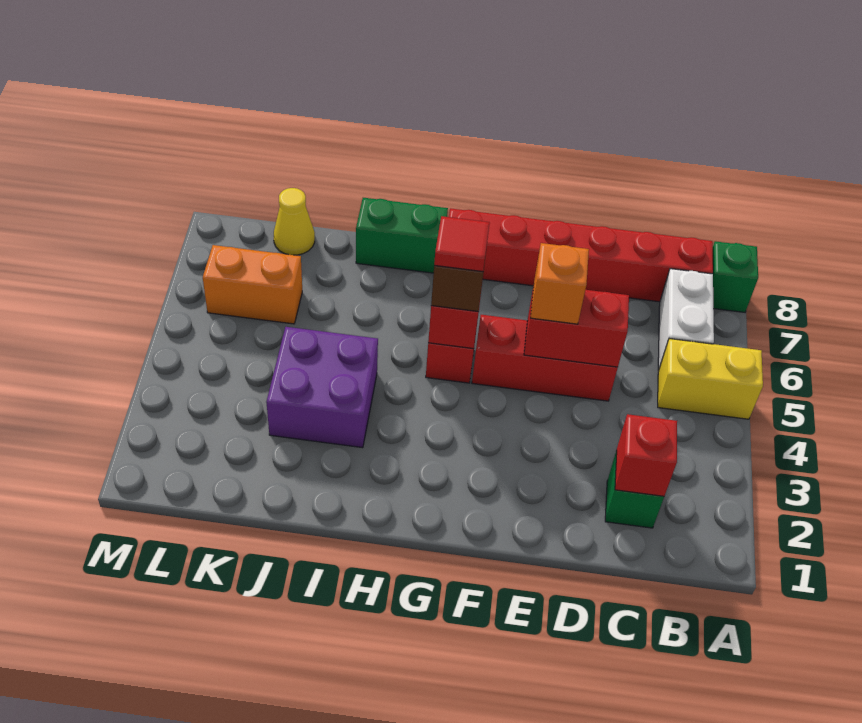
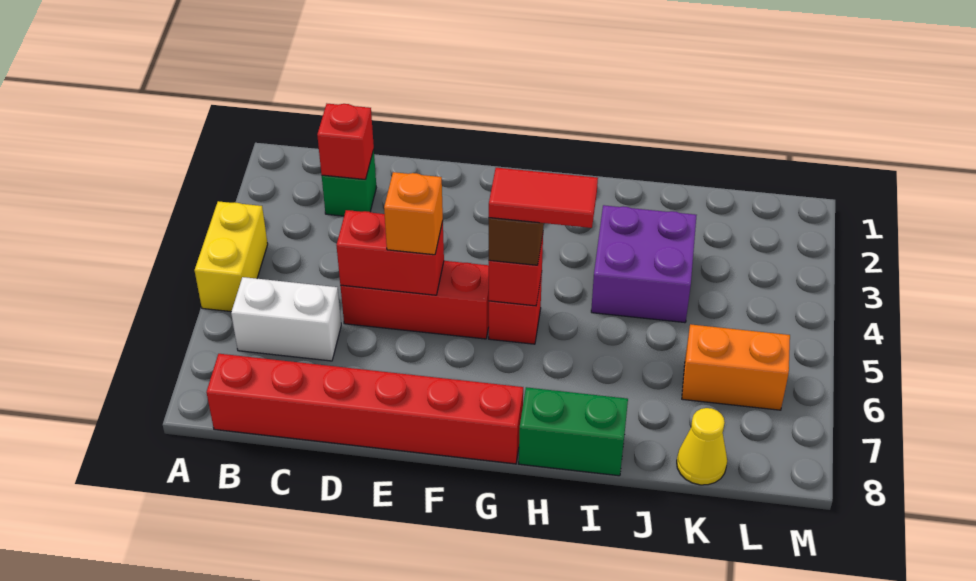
yellow 1x2 brick [658,339,763,419] -> yellow 1x2 brick turned to [195,201,268,312]
green 1x1 brick [713,241,758,312] -> none
white 1x2 brick [658,269,714,370] -> white 1x2 brick turned to [231,277,341,361]
red 1x1 tile [434,216,490,272] -> red 1x2 tile [489,168,598,228]

